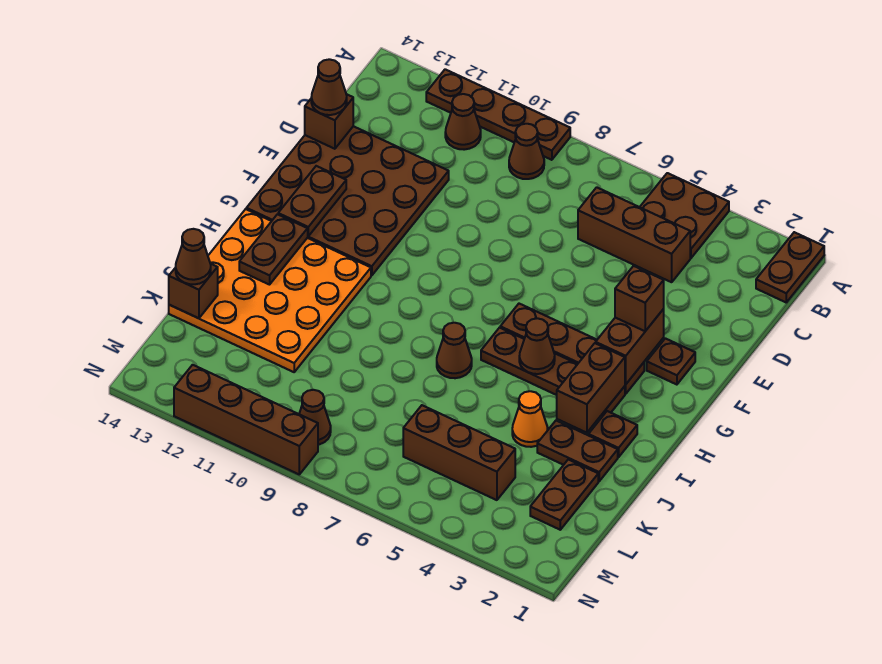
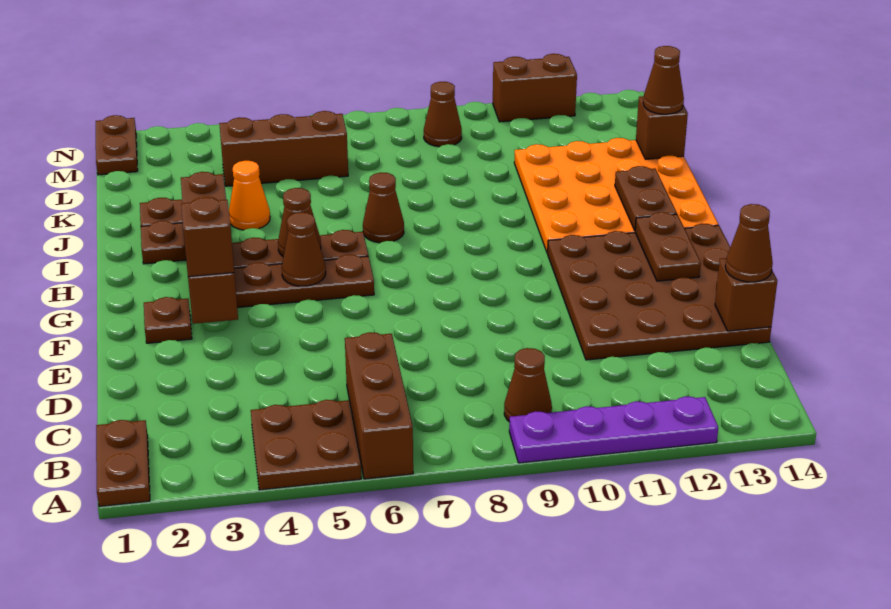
brown 1x4 plate [426,69,570,160] -> purple 1x4 plate [509,396,718,463]
brown 1x1 cone [445,94,481,150] -> brown 1x1 cone moved to [282,212,326,286]
brown 1x3 brick [578,187,690,282] -> brown 1x3 brick turned to [345,332,413,479]
brown 1x2 plate [530,459,598,530] -> brown 1x2 plate moved to [96,115,138,175]
brown 1x4 brick [174,365,318,474] -> brown 1x2 brick [493,54,577,122]

